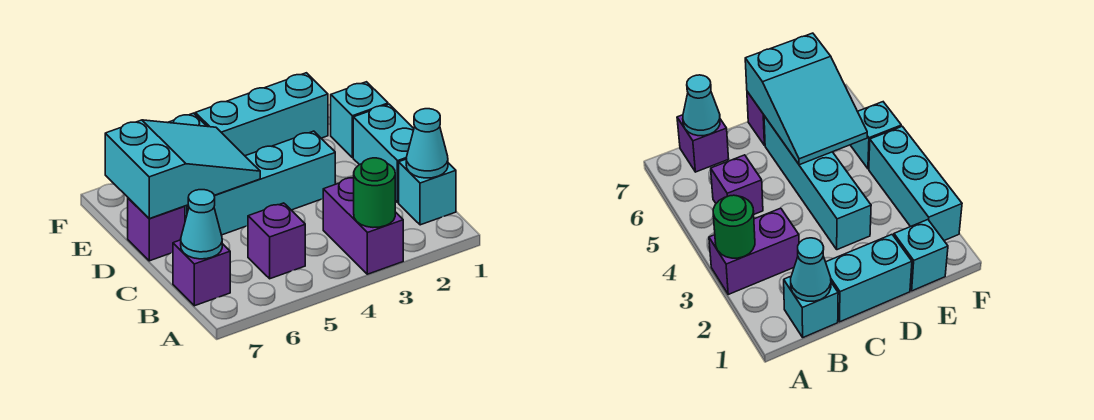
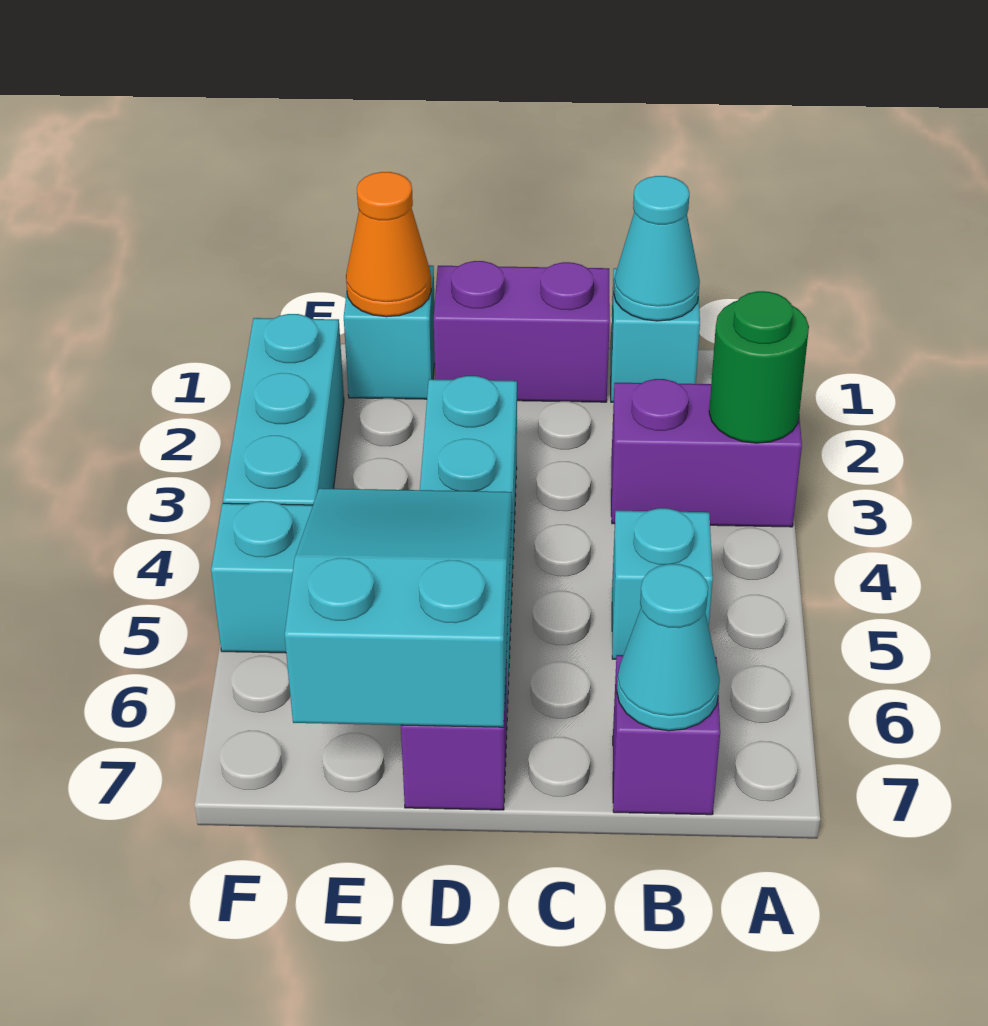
purple 1x1 brick [248,203,305,279] -> cyan 1x1 brick [612,508,713,659]
cyan 1x2 brick [353,104,414,202] -> purple 1x2 brick [434,261,610,402]
none -> orange 1x1 cone [346,172,431,317]

